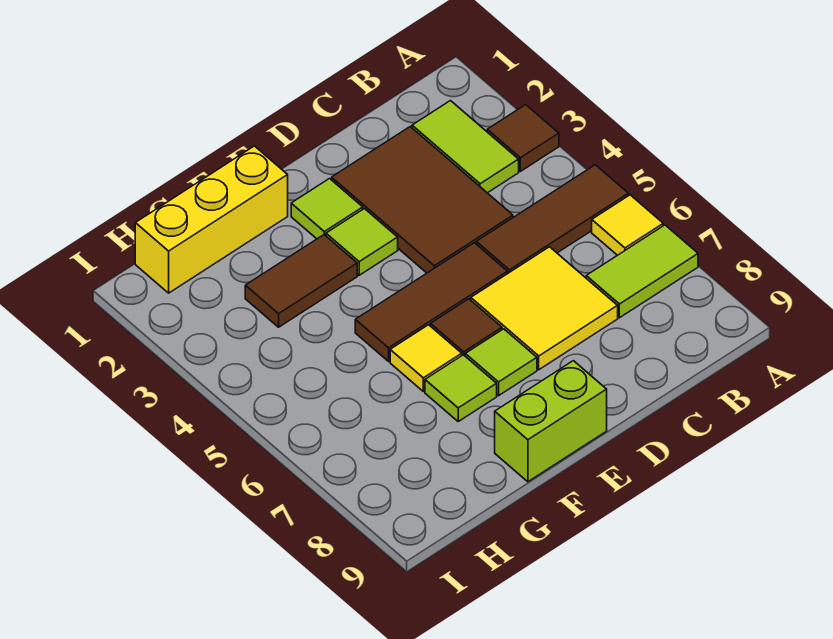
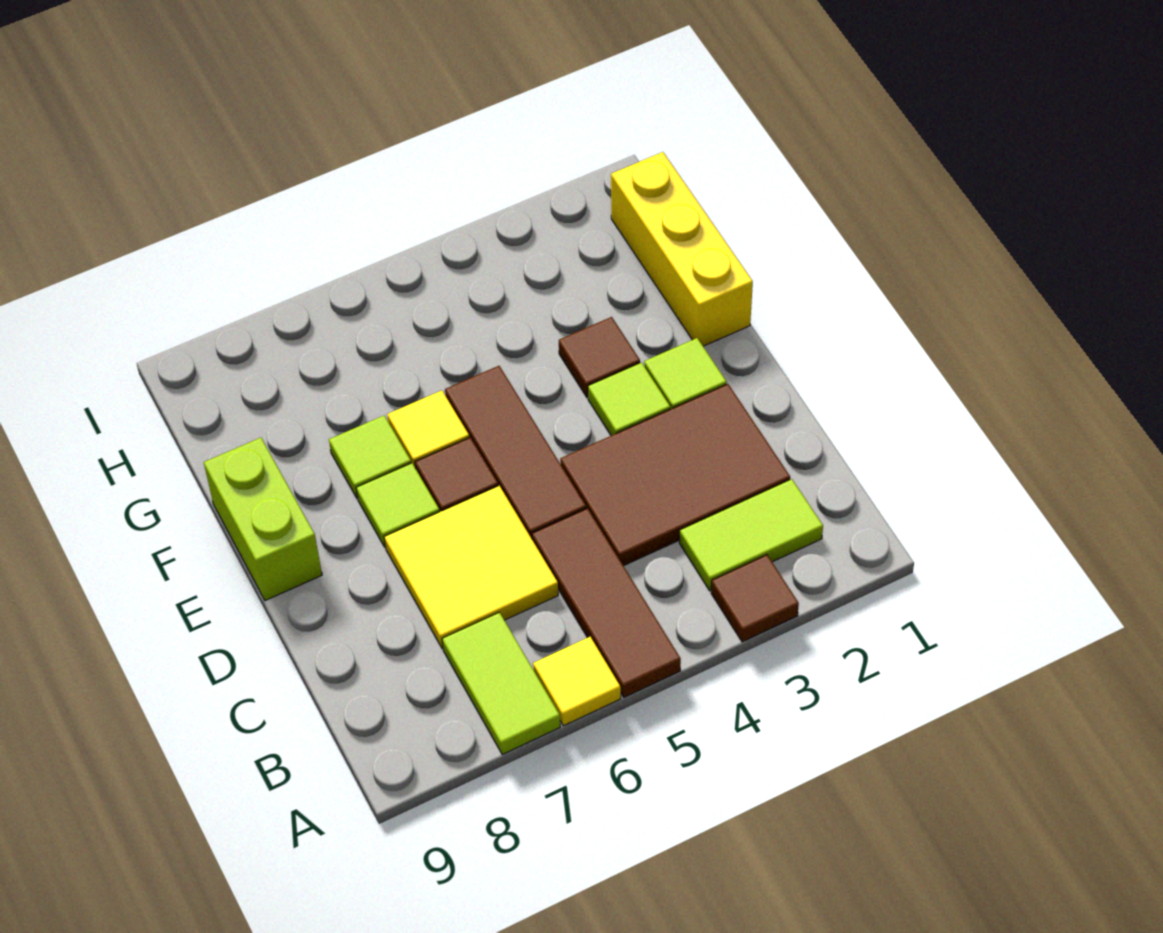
brown 1x2 tile [245,235,357,327] -> brown 1x1 tile [559,317,640,397]

